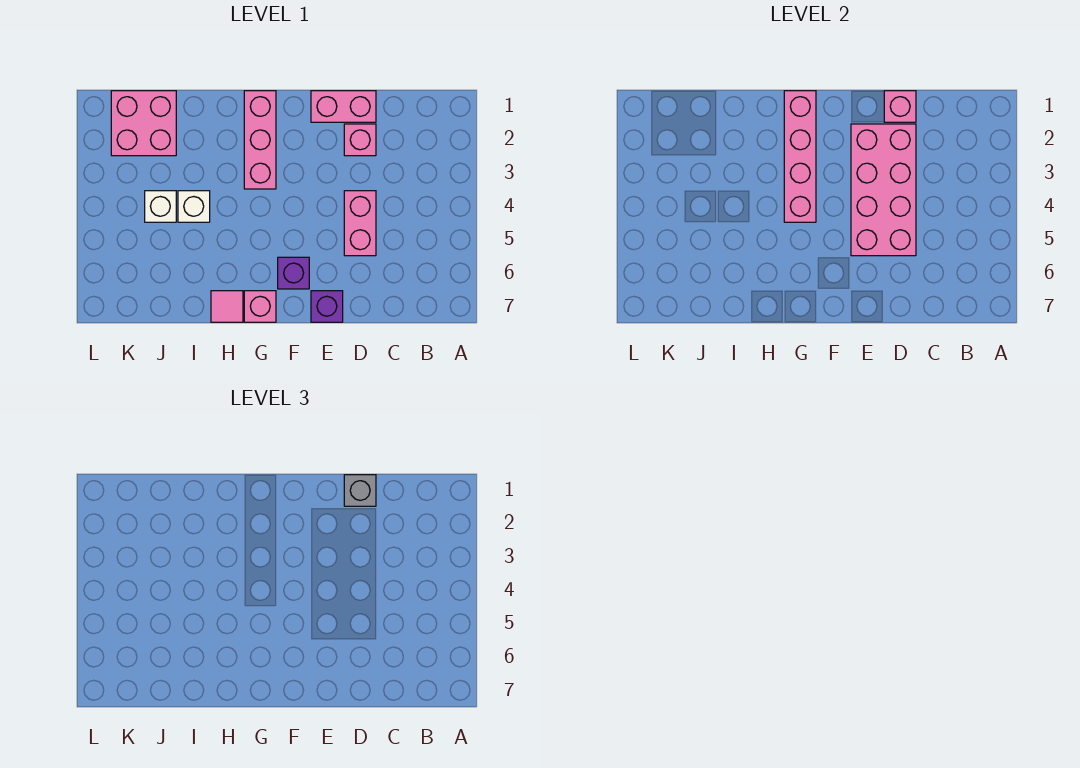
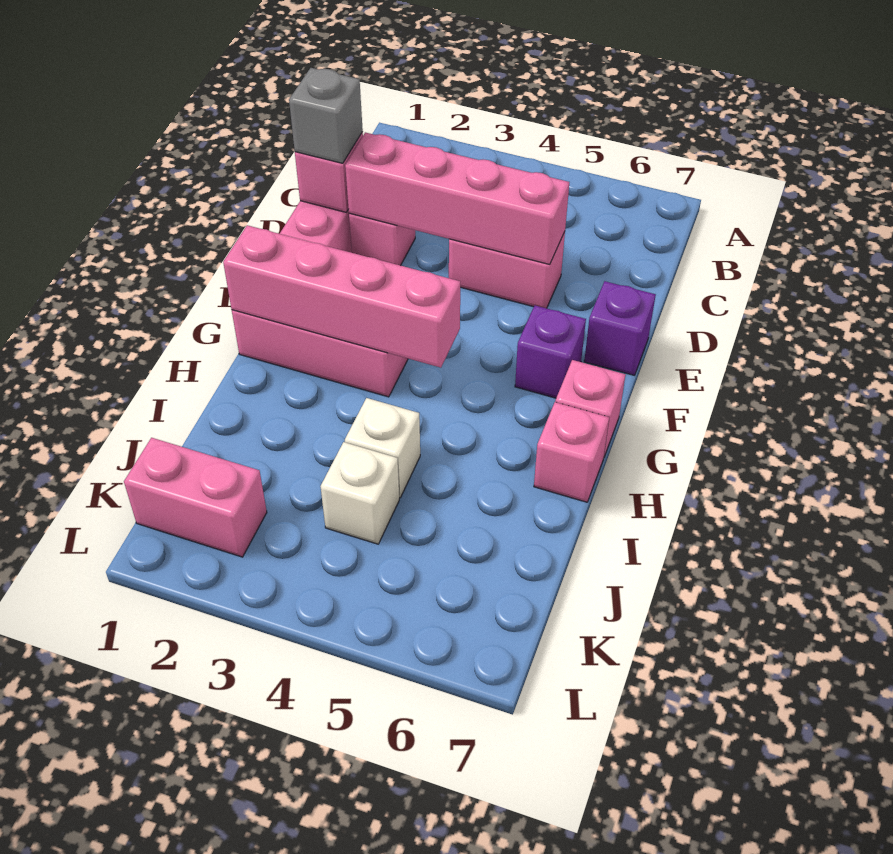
pink 2x4 brick [851,124,916,256] -> pink 1x4 brick [345,132,569,264]
pink 1x1 tile [211,291,243,322] -> pink 1x1 brick [534,402,609,502]
pink 2x2 brick [111,91,176,156] -> pink 1x2 brick [124,438,267,557]

